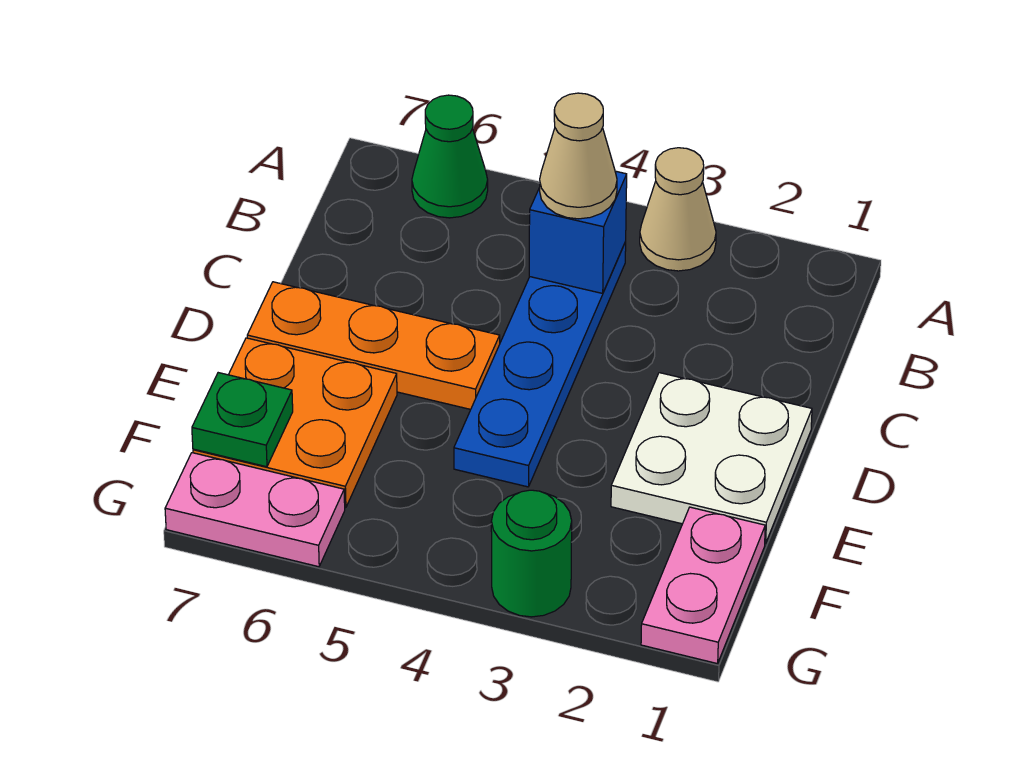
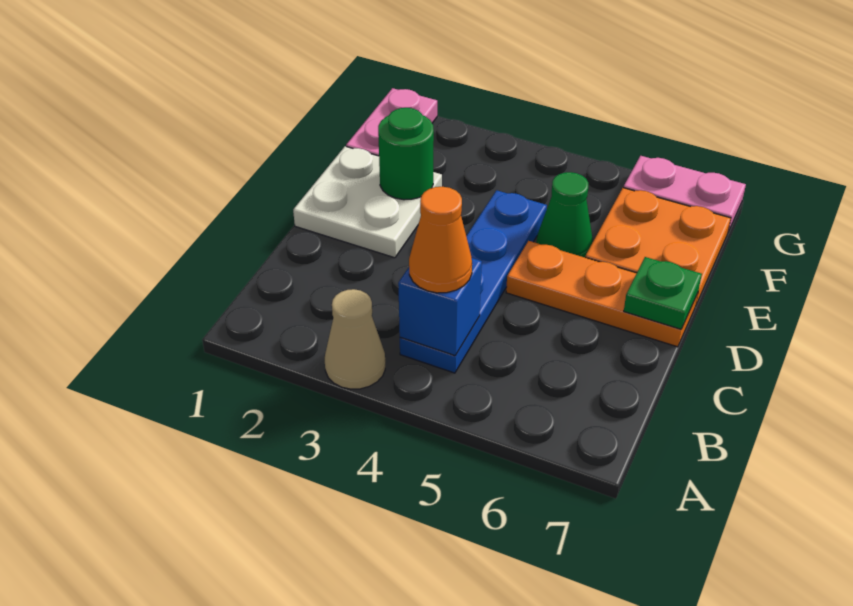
green 1x1 cone [412,95,488,218] -> green 1x1 cone moved to [537,172,593,257]
tan 1x1 cone [540,93,617,219] -> orange 1x1 cone [409,187,472,293]
green 1x1 plate [192,373,293,467] -> green 1x1 plate moved to [624,257,702,329]
green 1x1 round brick [491,490,572,617] -> green 1x1 round brick moved to [378,108,434,200]

